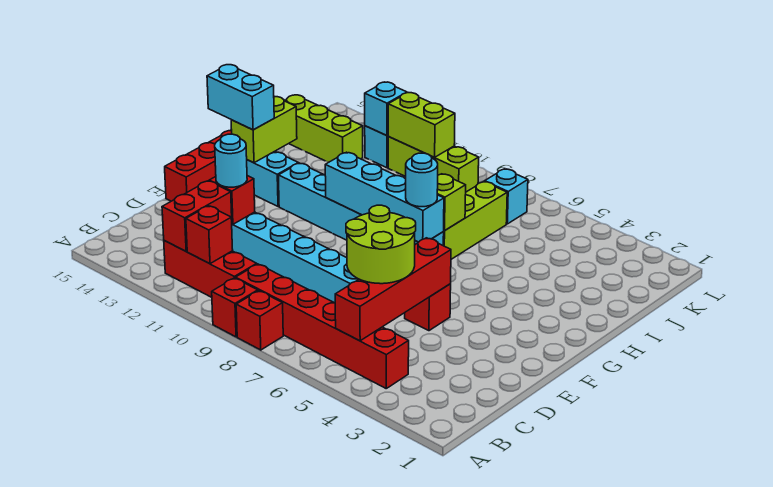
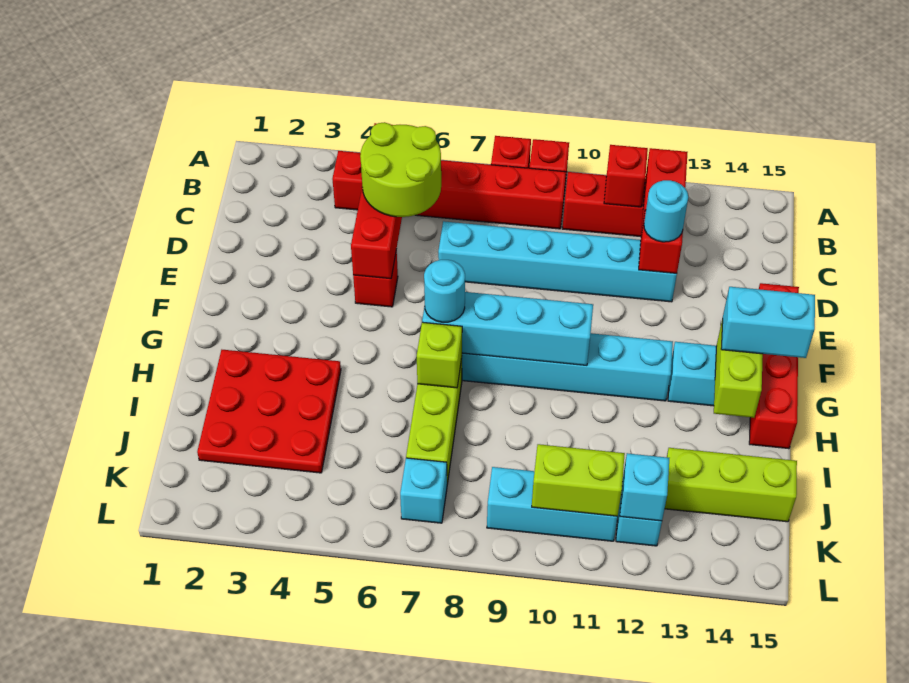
none -> red 3x3 plate [197,350,341,473]
lime 1x3 brick [388,137,479,192] -> cyan 1x3 brick [487,467,618,541]

